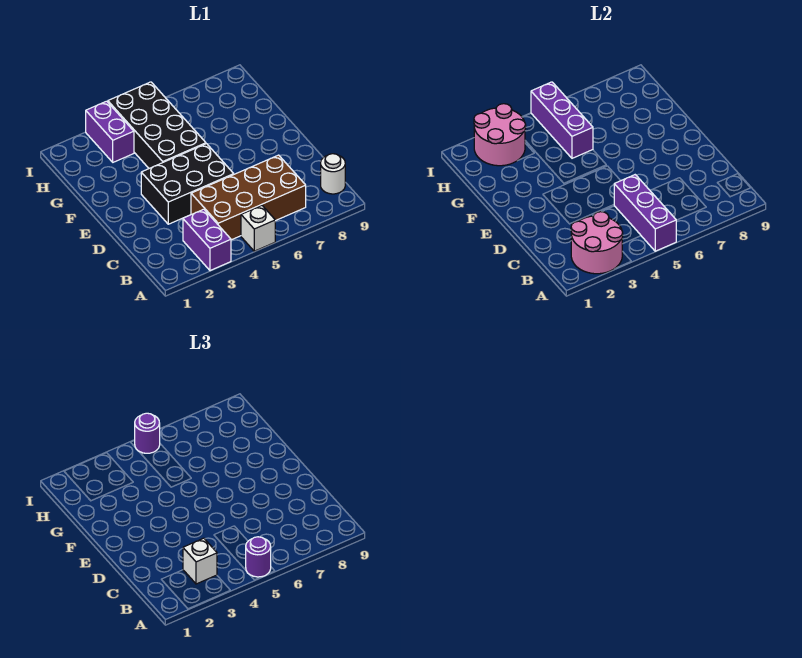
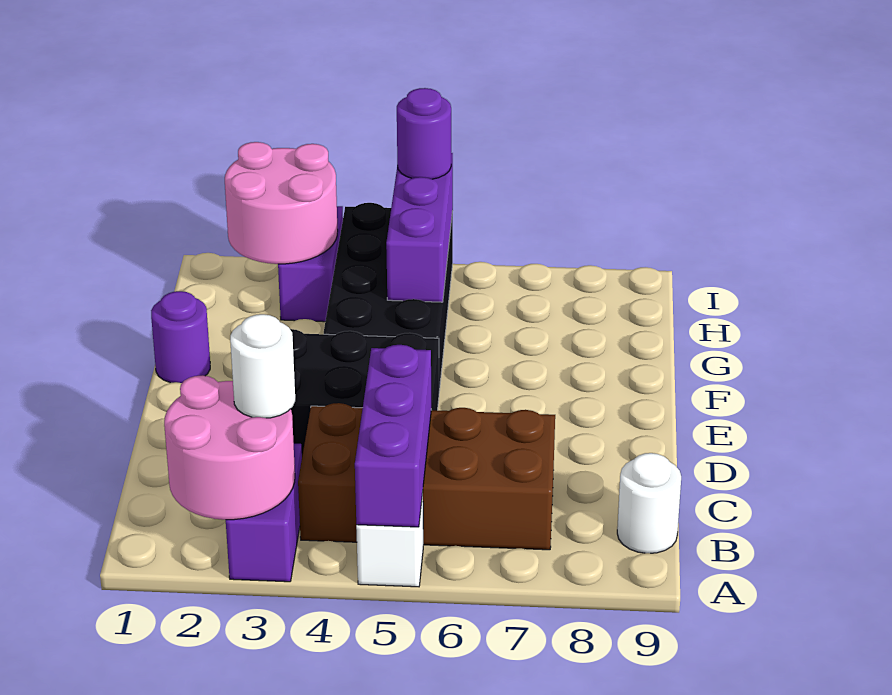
purple 1x1 round brick [246,537,271,577] -> purple 1x1 round brick moved to [151,291,210,383]
white 1x1 brick [183,538,217,584] -> white 1x1 round brick [230,314,295,418]

